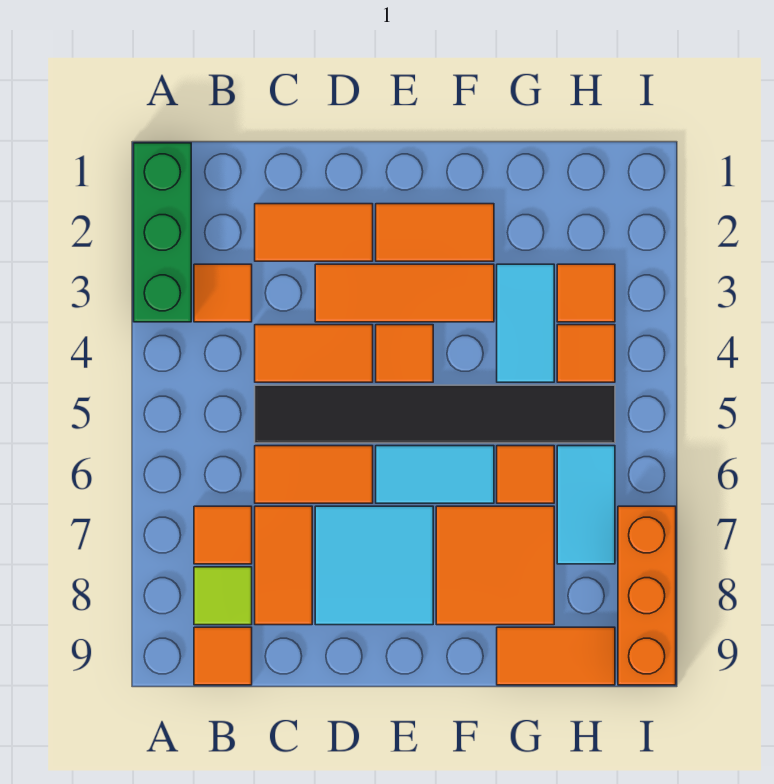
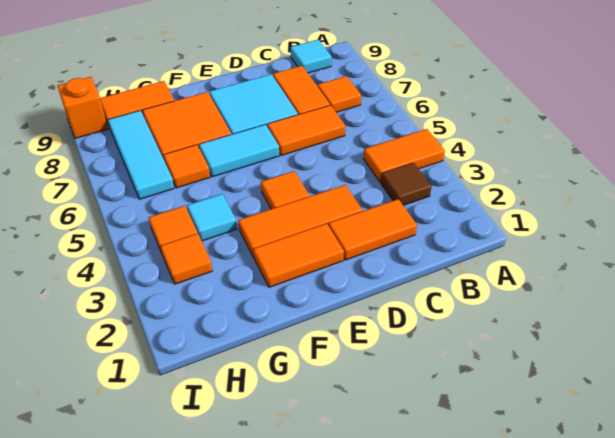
green 1x3 brick [134,143,191,322] -> none
orange 1x1 tile [194,264,252,322] -> brown 1x1 tile [381,163,432,205]
lime 1x1 tile [194,567,252,625] -> none
orange 1x1 tile [194,627,252,685] -> cyan 1x1 tile [291,39,332,73]
orange 1x2 tile [255,325,373,382] -> orange 1x2 tile moved to [363,129,445,182]
black 1x6 tile [255,385,615,443] -> none
cyan 1x2 tile [497,264,554,382] -> cyan 1x1 tile [187,194,237,241]
cyan 1x2 tile [557,446,615,564] -> cyan 1x3 tile [108,110,174,199]
orange 1x3 brick [618,506,676,685] -> orange 1x1 brick [58,77,108,138]

